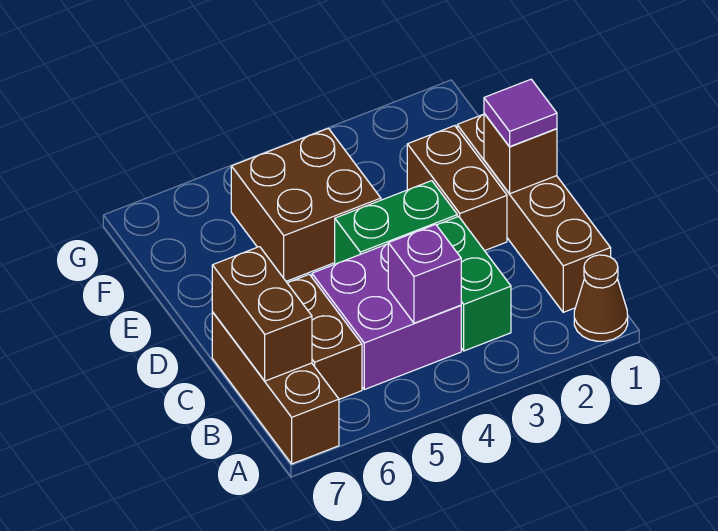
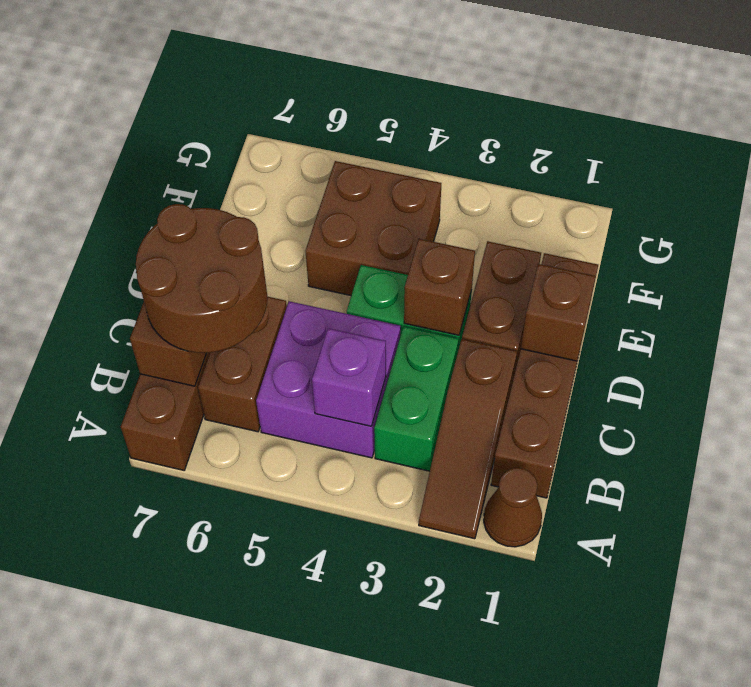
none -> brown 1x3 slope [419,339,517,539]
none -> brown 2x2 round brick [136,204,267,353]
purple 1x1 tile [484,79,557,147] -> none
none -> brown 1x1 brick [404,239,475,335]

